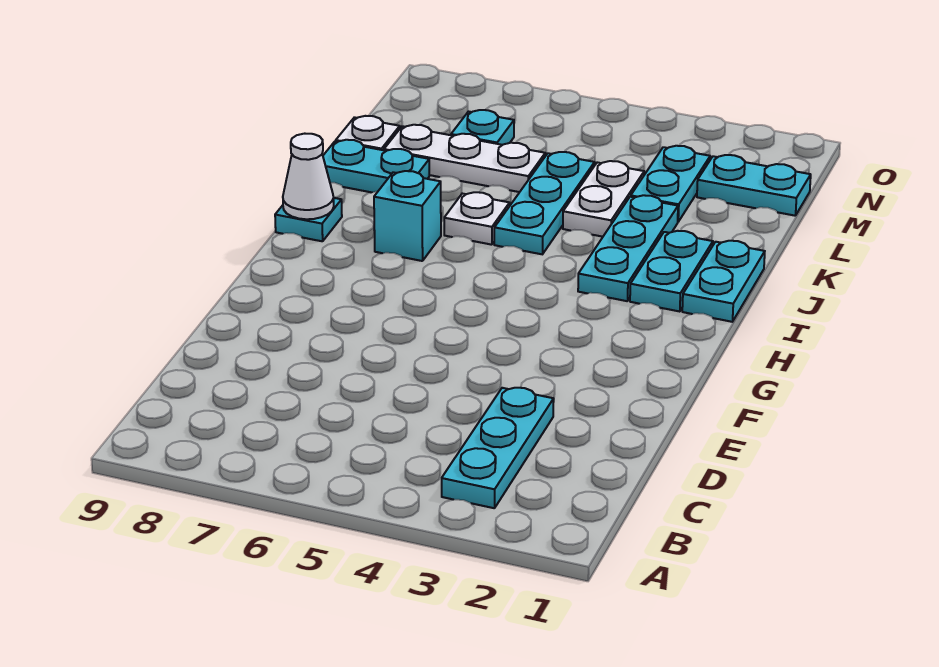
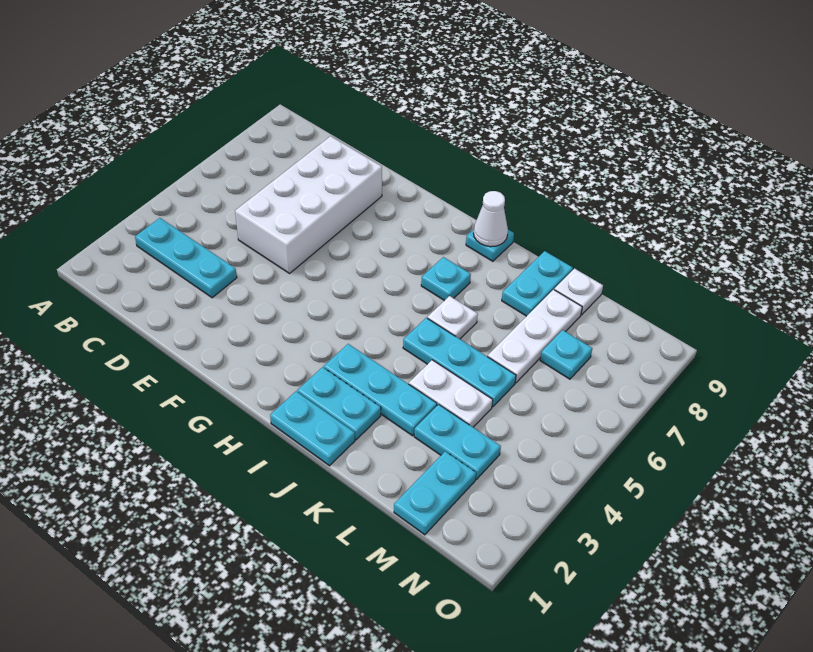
none -> white 2x4 brick [235,136,382,273]
cyan 1x1 brick [374,171,441,261] -> cyan 1x1 plate [421,257,471,301]

